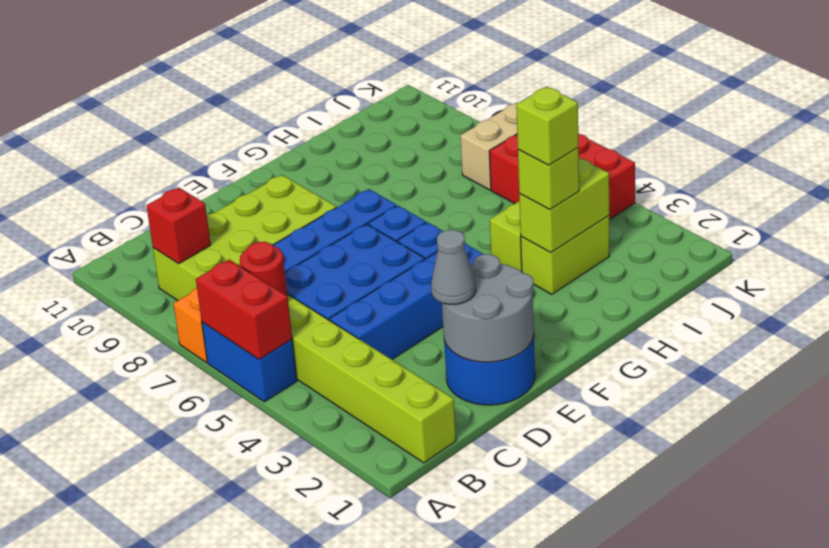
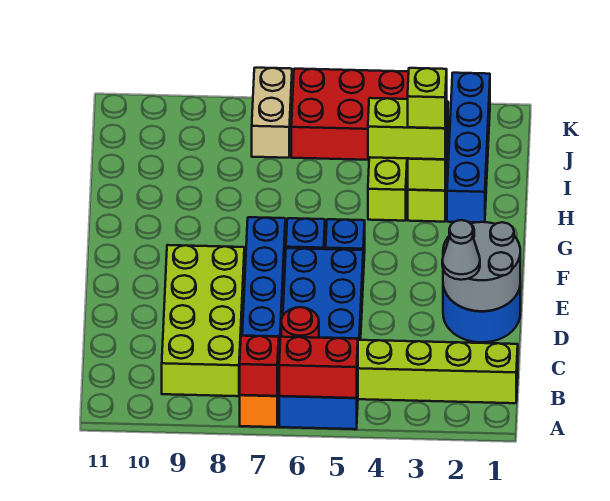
red 1x1 brick [147,188,211,264] -> red 1x1 brick moved to [240,336,279,396]
blue 1x4 brick [330,243,483,359] -> blue 1x4 brick moved to [447,73,490,223]
lime 1x1 brick [518,148,579,209] -> lime 1x2 brick [368,98,447,159]

